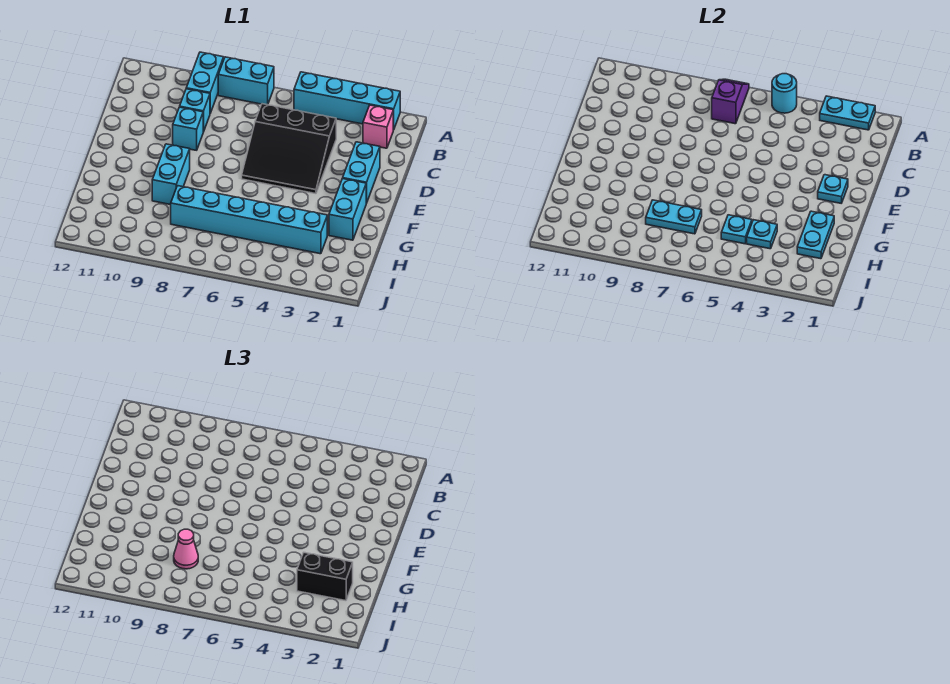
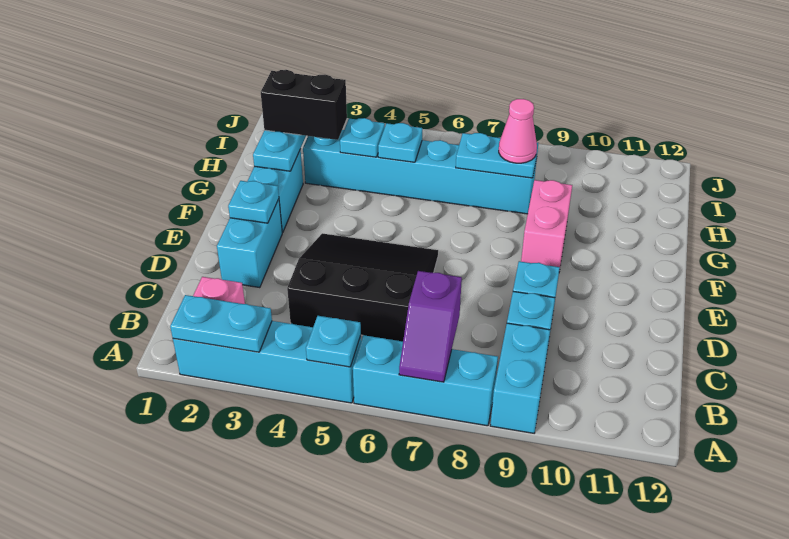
cyan 1x1 round brick [772,74,797,113] -> cyan 1x1 plate [306,316,361,367]
cyan 1x2 brick [218,57,274,105] -> cyan 1x3 brick [353,335,498,426]
cyan 1x2 brick [152,144,190,205] -> pink 1x2 brick [521,180,572,271]

